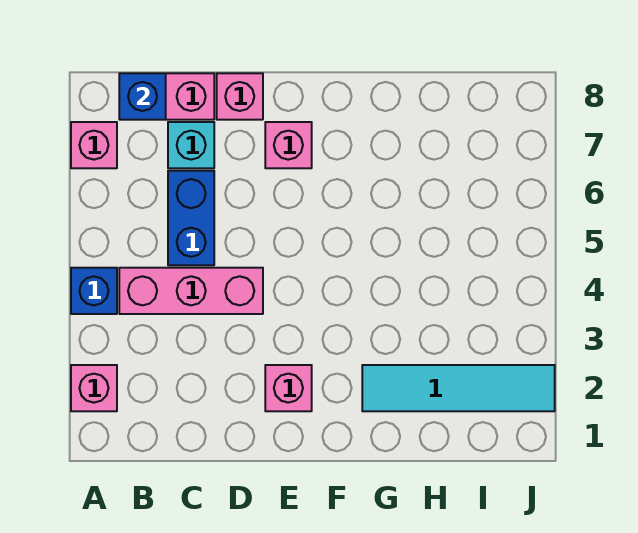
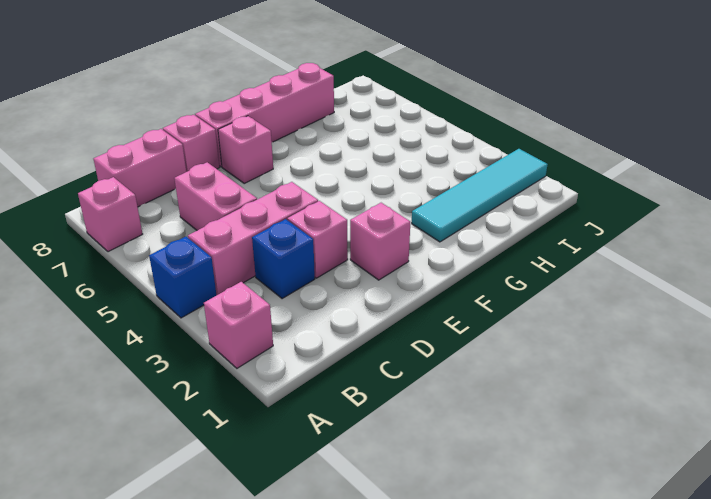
blue 1x1 brick [119,73,166,120] -> blue 1x1 brick moved to [252,219,315,299]
blue 1x2 brick [168,171,214,265] -> pink 1x2 brick [174,162,257,230]
cyan 1x1 brick [168,122,214,168] -> none
none -> pink 1x1 brick [287,201,348,278]
none -> pink 1x4 brick [195,63,334,167]

